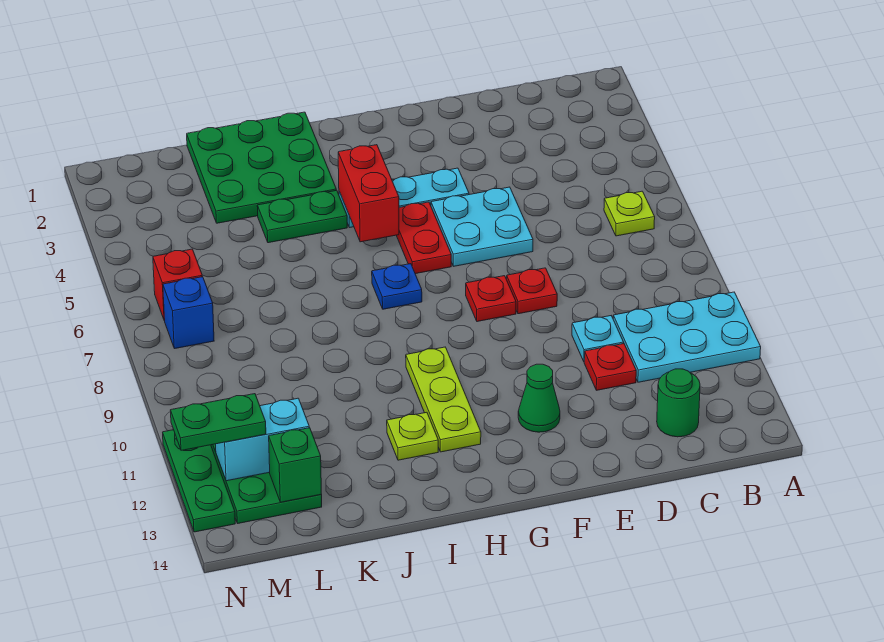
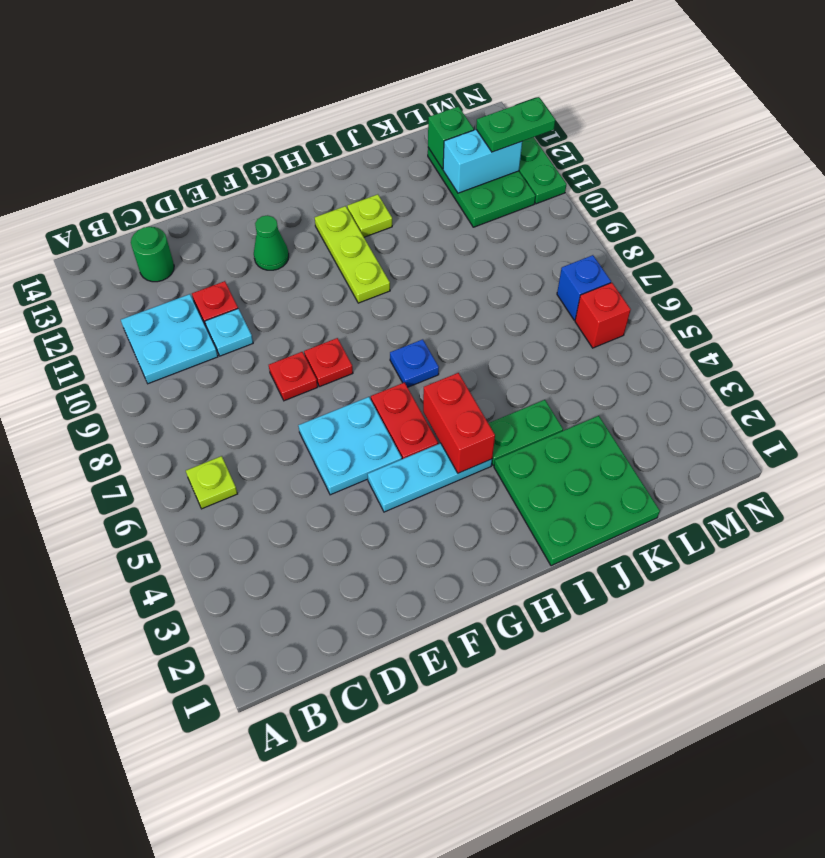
cyan 2x3 plate [613,292,761,382] -> cyan 2x2 plate [121,294,218,384]

